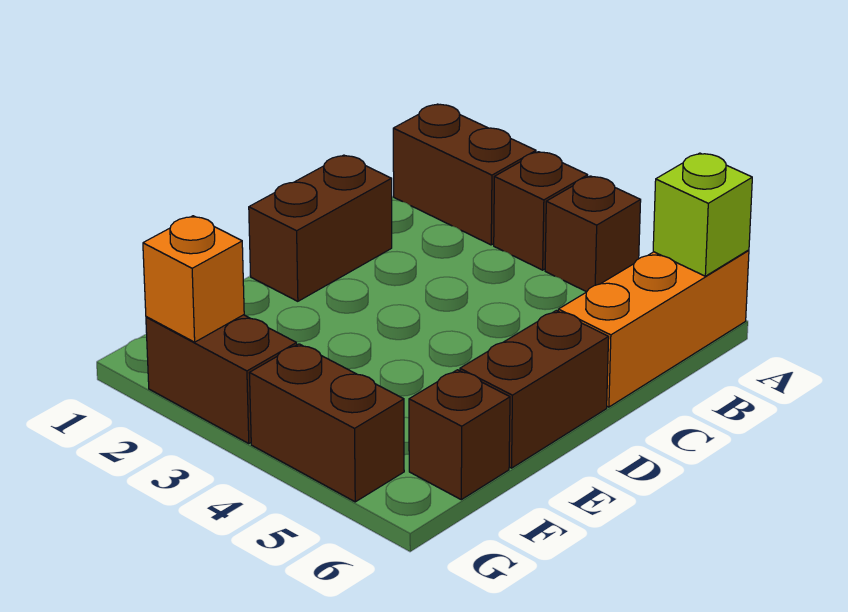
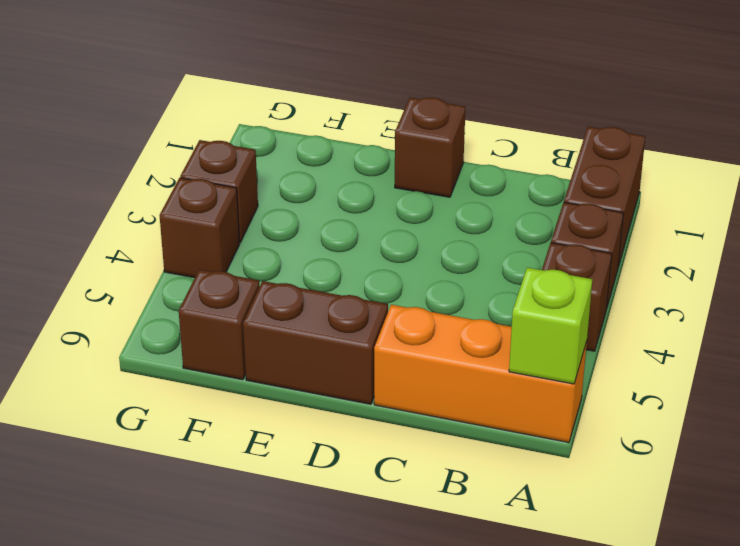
brown 1x2 brick [249,155,392,301] -> brown 1x1 brick [395,97,466,197]
brown 1x2 brick [146,315,297,444] -> brown 1x1 brick [180,140,258,243]
orange 1x1 brick [143,216,244,342] -> none
brown 1x2 brick [250,344,404,502] -> brown 1x1 brick [160,178,240,278]

